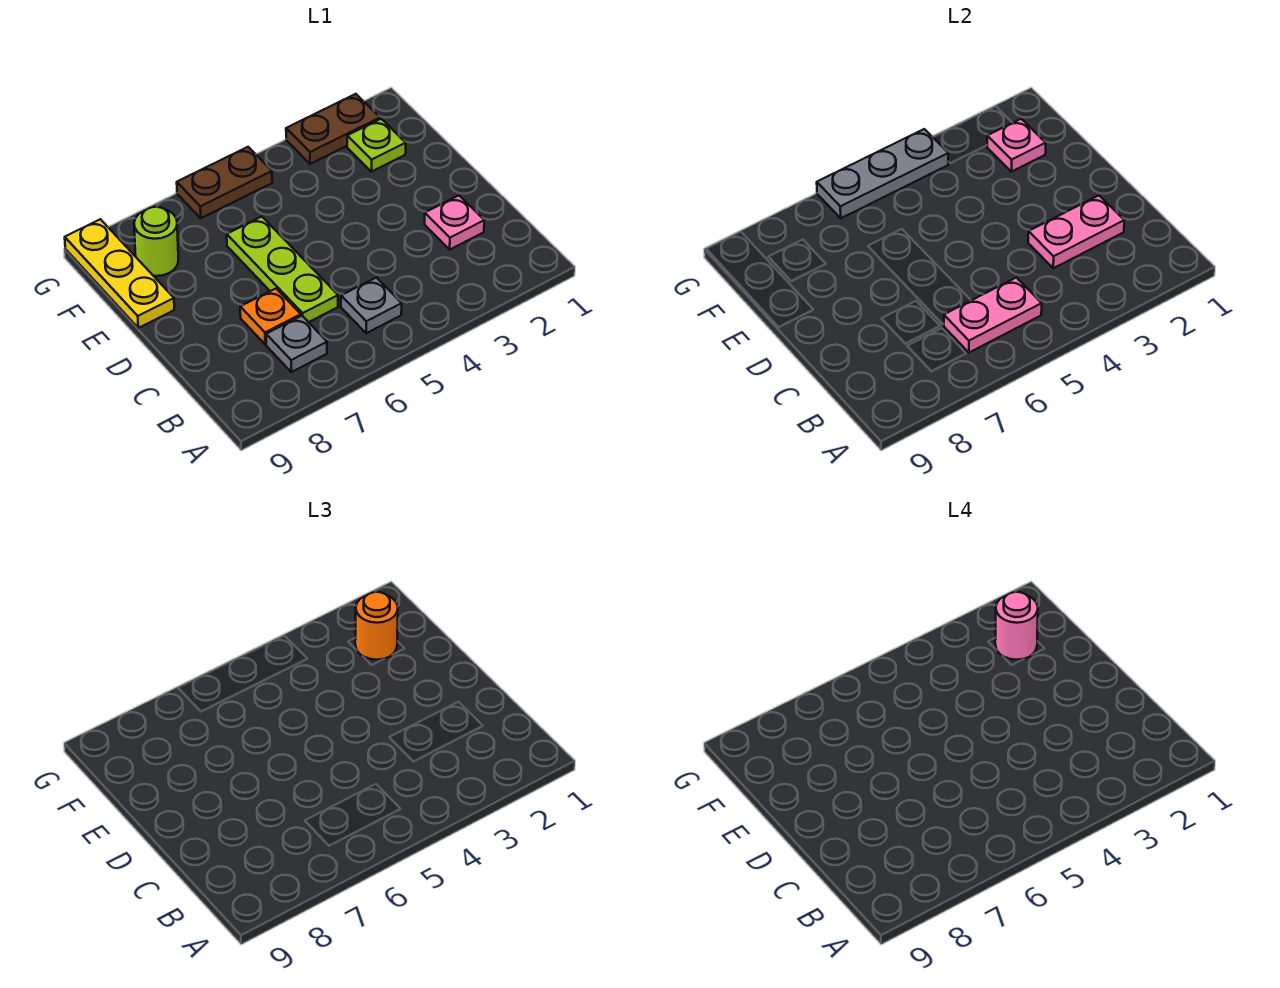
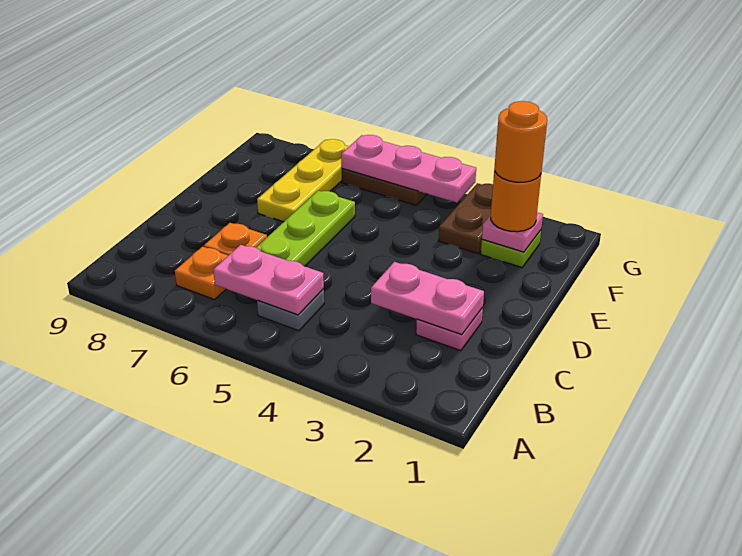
grey 1x1 plate [266,316,327,372] -> orange 1x1 plate [175,247,228,299]
yellow 1x3 plate [65,219,174,328] -> yellow 1x3 plate moved to [257,139,349,222]
pink 1x1 round brick [995,592,1038,660] -> orange 1x1 round brick [495,101,547,182]
lime 1x1 round brick [134,207,178,276] -> none
brown 1x2 plate [286,94,380,164] -> brown 1x2 plate turned to [439,183,493,254]
grey 1x3 plate [817,129,948,218] -> pink 1x3 plate [341,135,476,202]

